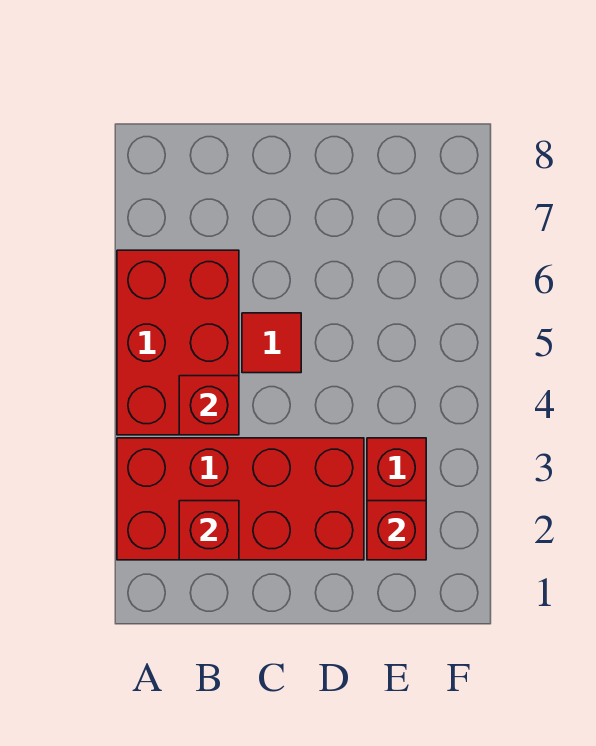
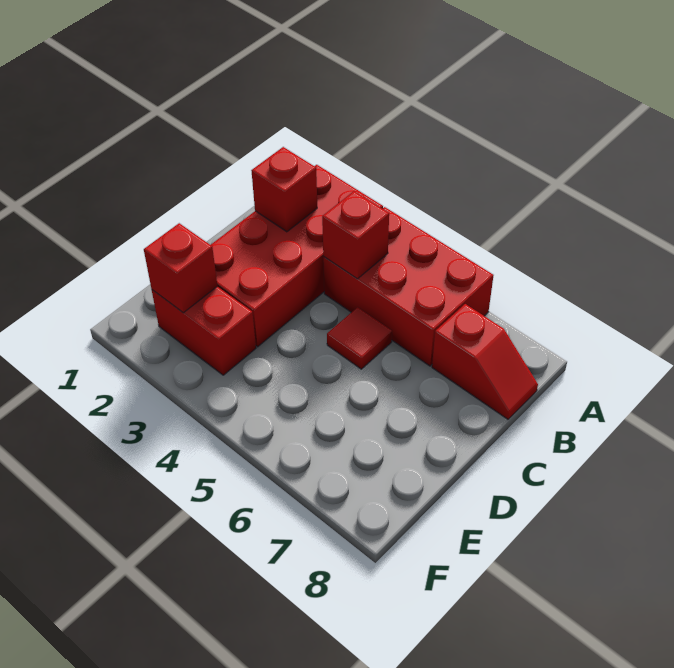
none -> red 1x2 slope [432,304,538,419]

